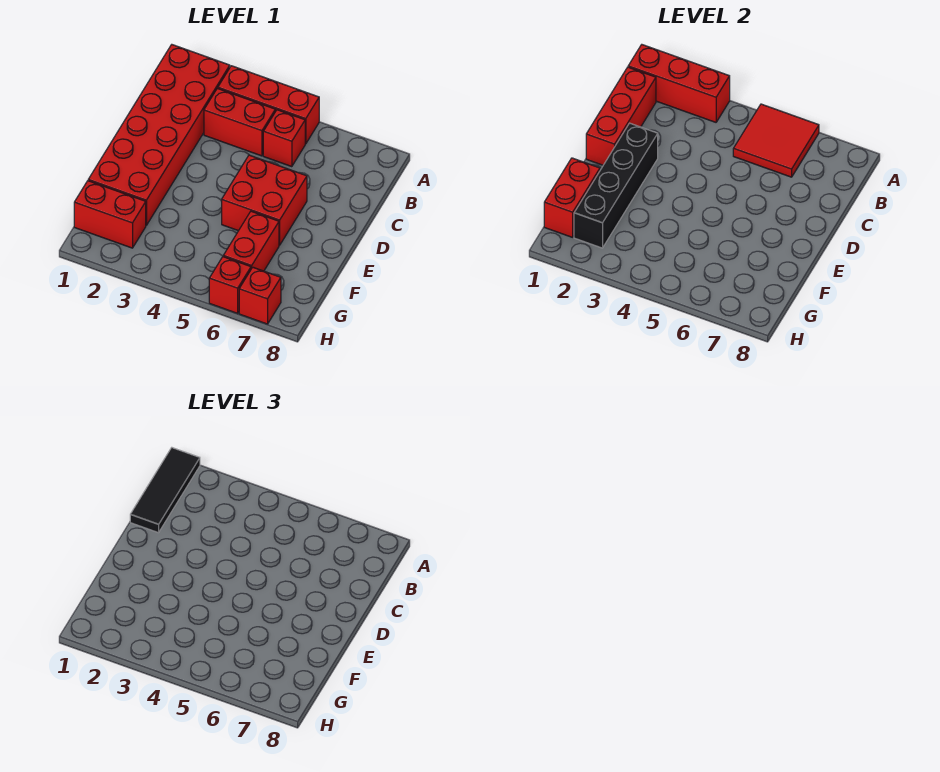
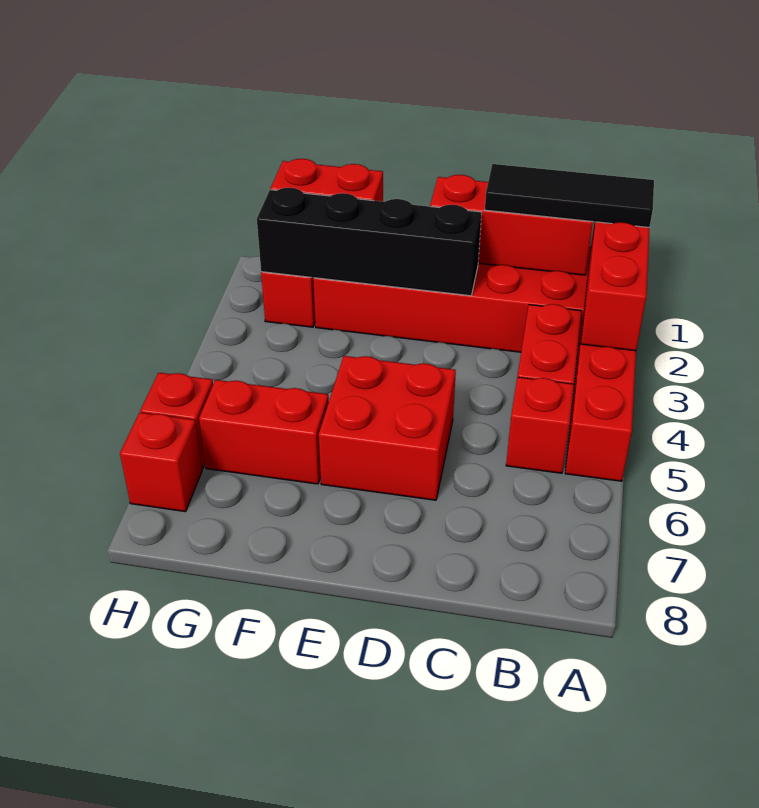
red 2x2 tile [733,104,819,177] -> none

